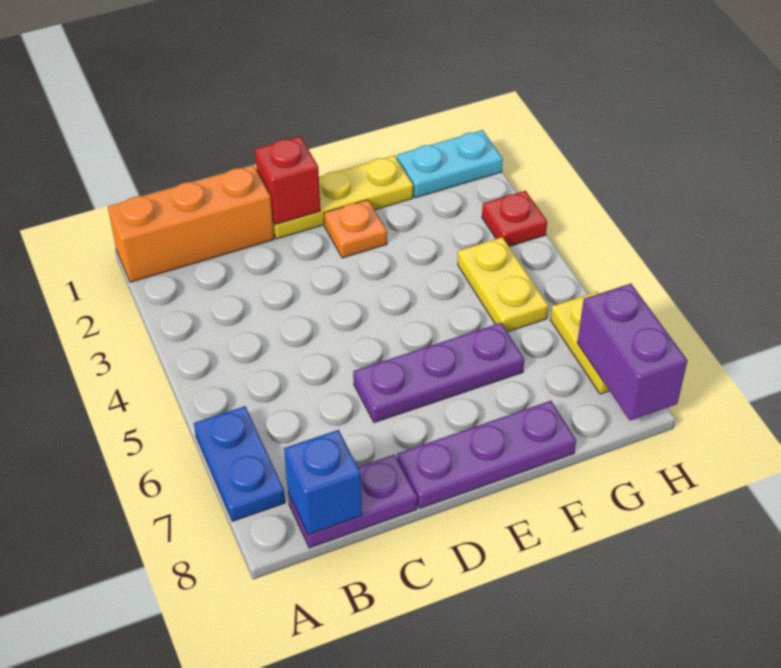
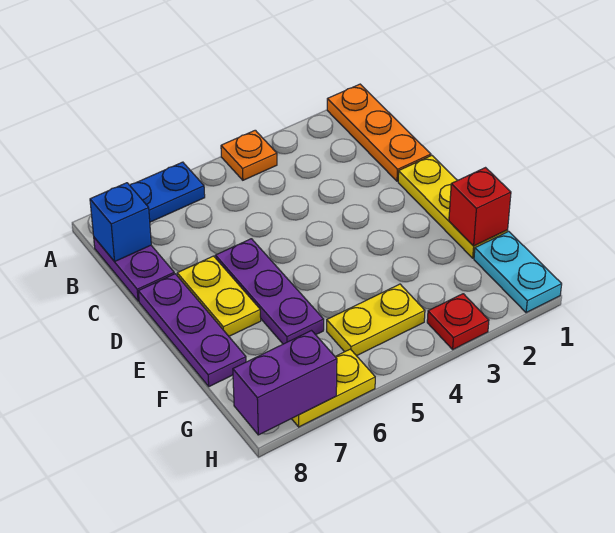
orange 1x3 brick [108,165,274,282] -> orange 1x3 plate [327,84,431,181]
red 1x1 brick [255,136,320,224] -> red 1x1 brick moved to [449,168,511,246]
none -> yellow 1x2 plate [177,256,261,336]
orange 1x1 plate [324,200,387,258] -> orange 1x1 plate moved to [221,130,277,180]

